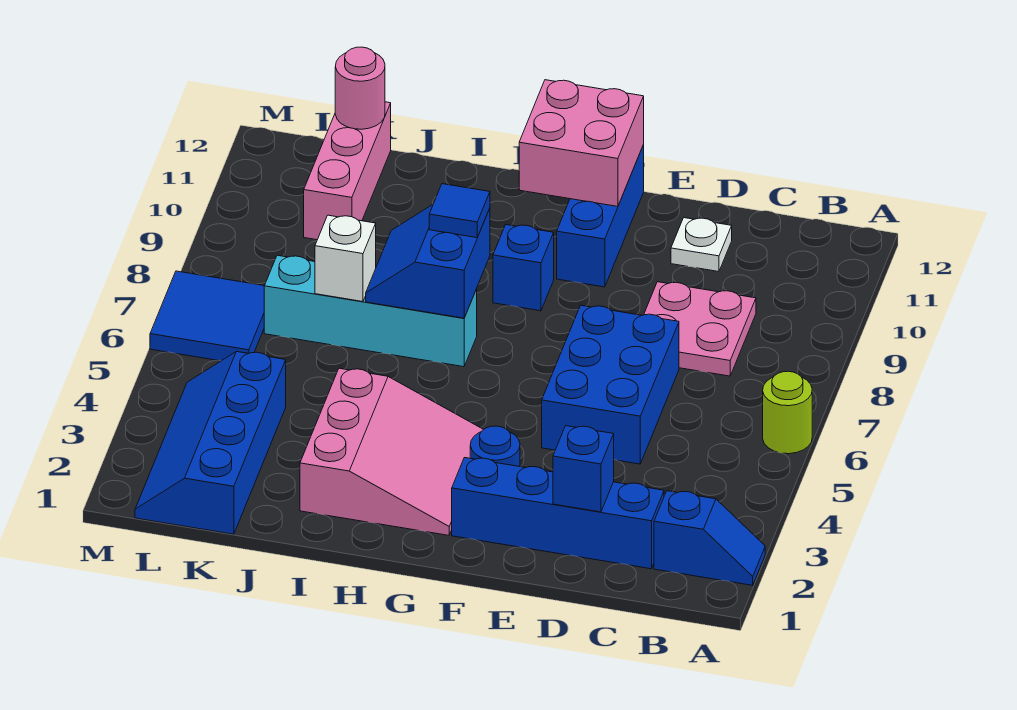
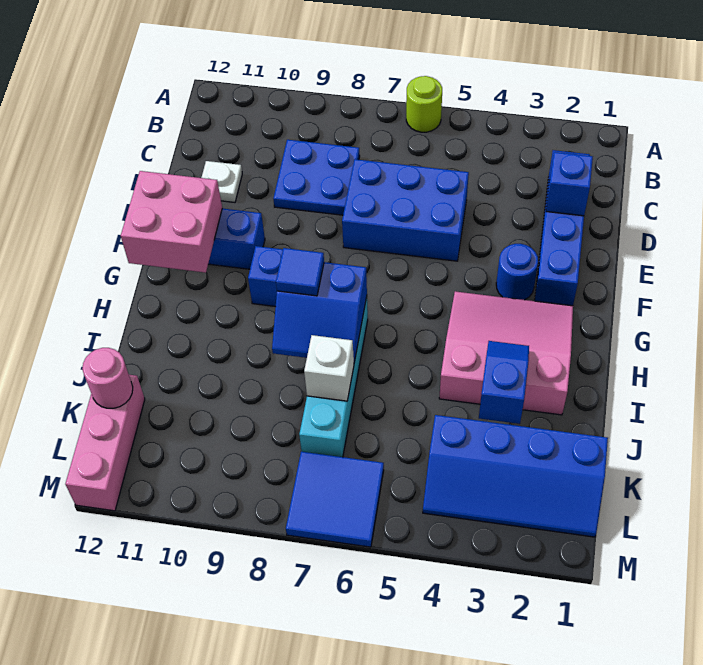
blue 1x2 slope [654,491,765,585] -> blue 1x2 slope moved to [479,341,529,424]
pink 2x2 plate [644,282,756,376] -> blue 2x2 plate [273,140,360,215]
pink 1x3 brick [304,102,391,240] -> pink 1x3 brick turned to [65,375,145,511]

